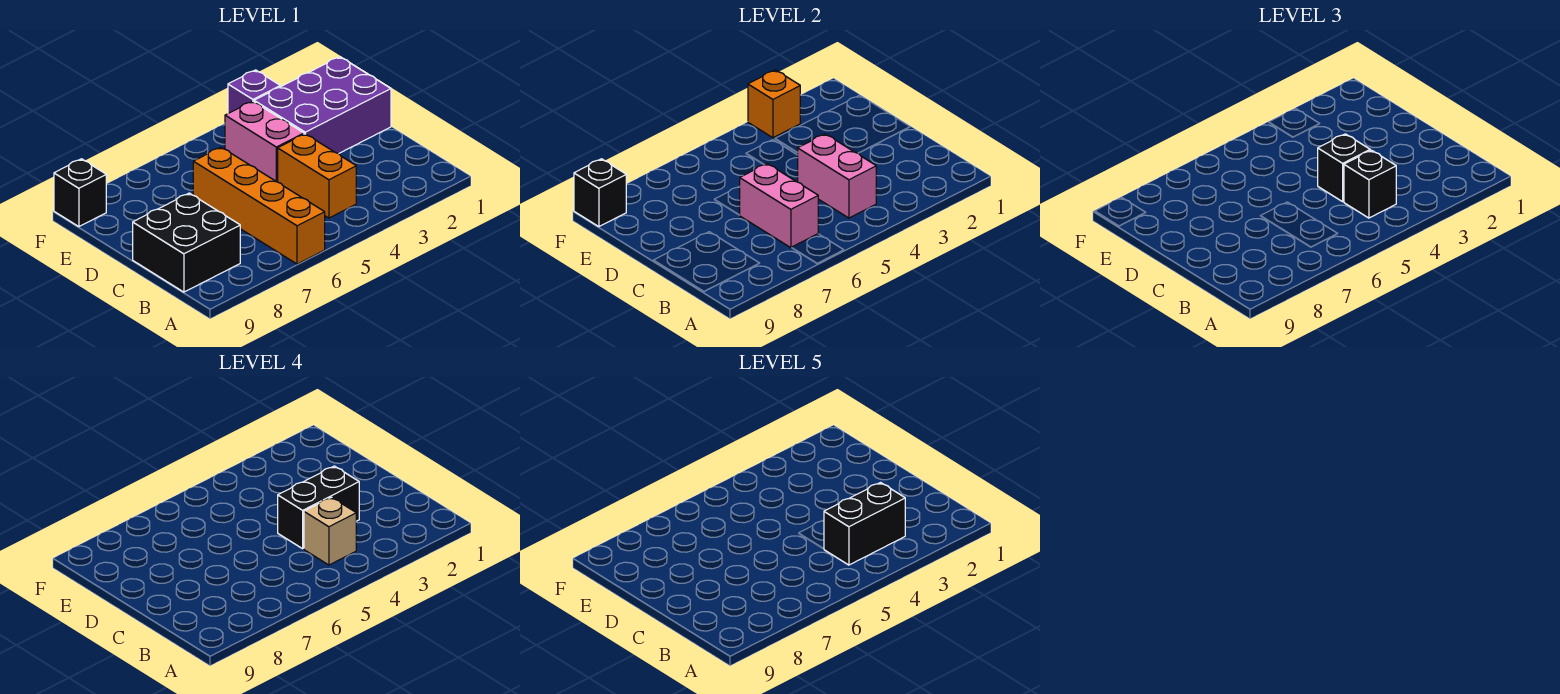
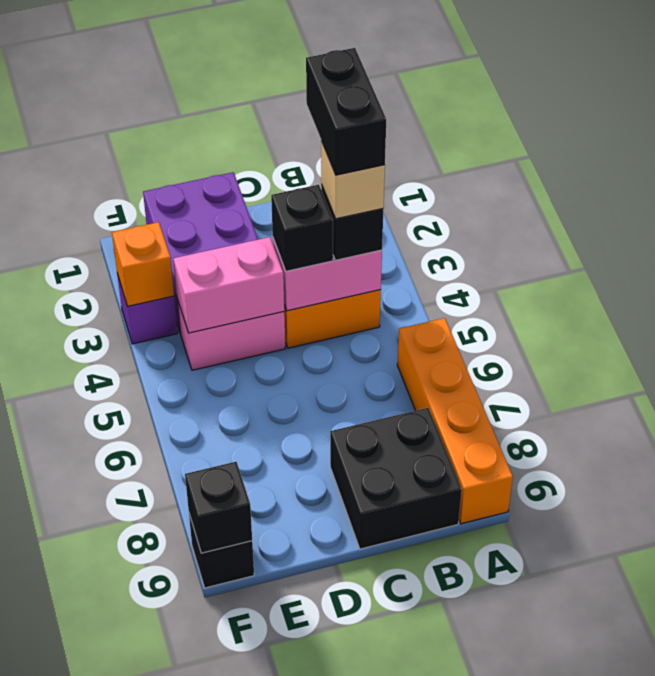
orange 1x4 brick [193,147,325,264] -> orange 1x4 brick turned to [397,318,513,524]
pink 1x2 brick [740,164,818,248] -> pink 1x2 brick moved to [173,237,284,333]
black 1x2 brick [278,466,359,549] -> none

